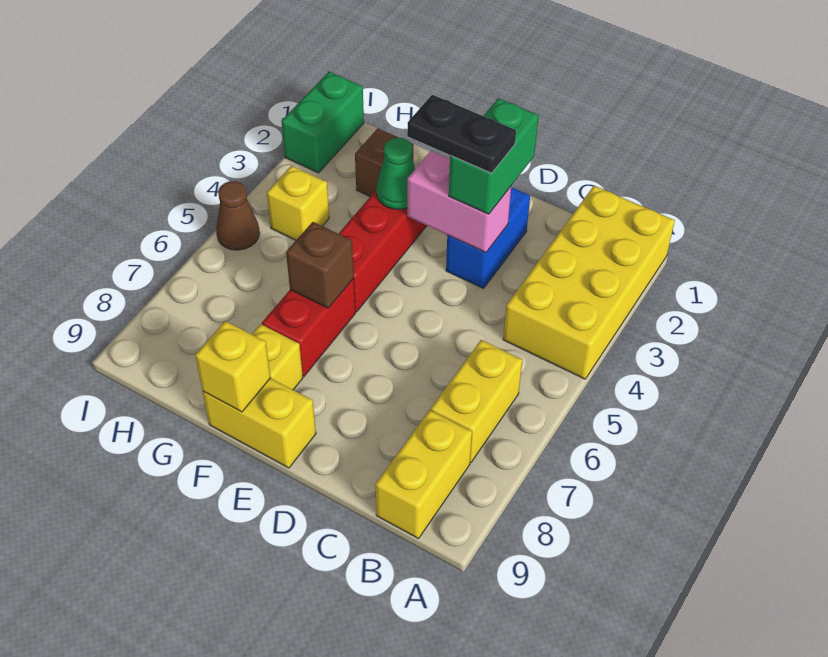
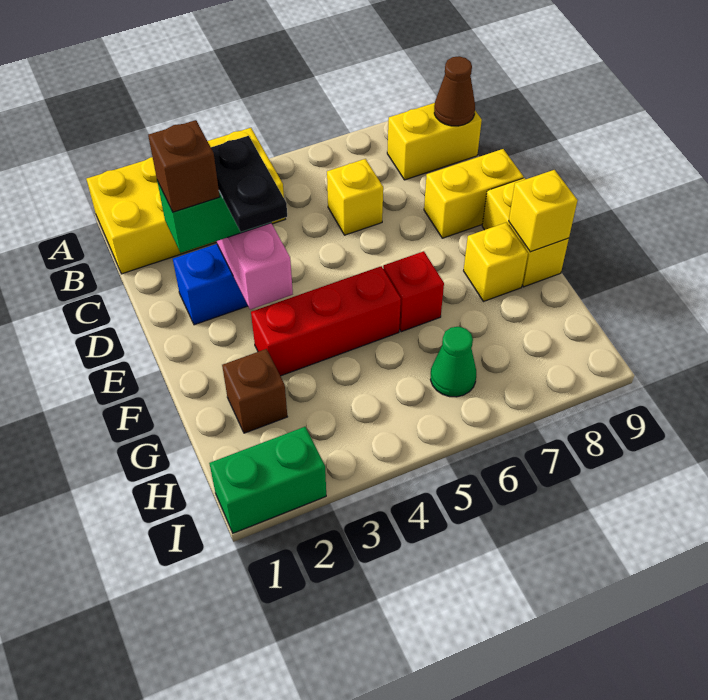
yellow 1x2 brick [431,340,522,462] -> yellow 1x2 brick moved to [424,149,523,238]
green 1x1 cone [377,138,415,209] -> green 1x1 cone moved to [430,327,476,397]
red 1x2 brick [262,279,355,376] -> red 1x1 brick [383,251,444,332]
brown 1x1 brick [286,222,354,308] -> brown 1x1 brick moved to [148,120,220,212]
yellow 1x1 brick [267,166,329,240] -> yellow 1x1 brick moved to [327,159,383,235]
brown 1x1 cone [216,181,260,250] -> brown 1x1 cone moved to [434,56,475,126]

